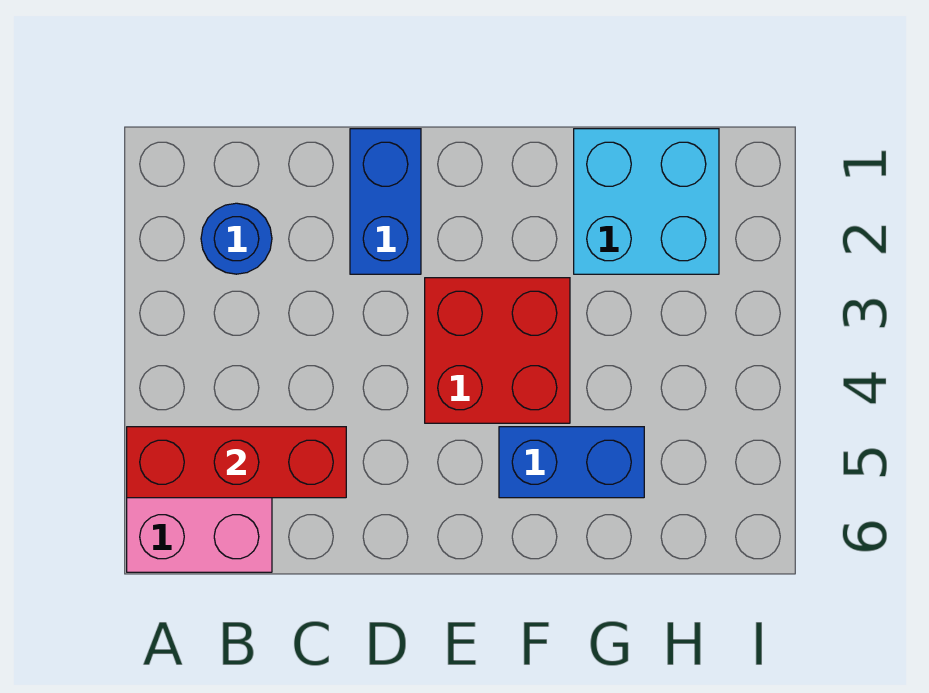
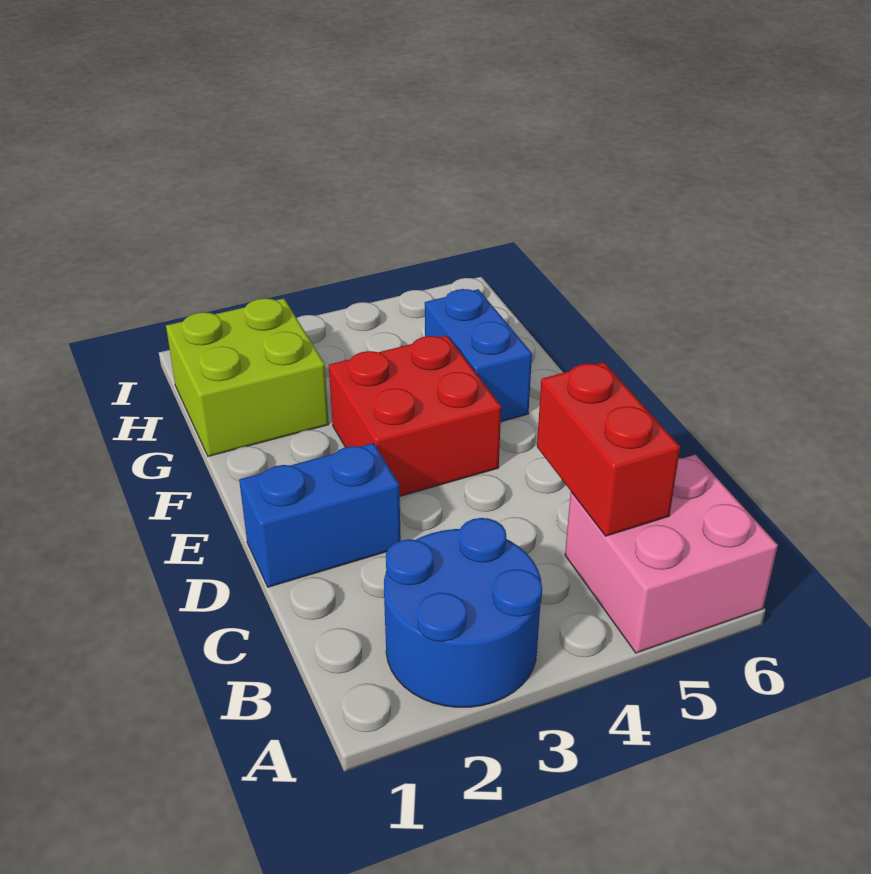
red 1x3 brick [127,427,346,498] -> red 1x2 brick [537,362,680,536]
blue 1x1 round brick [201,203,272,274] -> blue 2x2 round brick [384,518,542,707]
cyan 2x2 brick [574,129,719,274] -> lime 2x2 brick [166,298,329,456]

